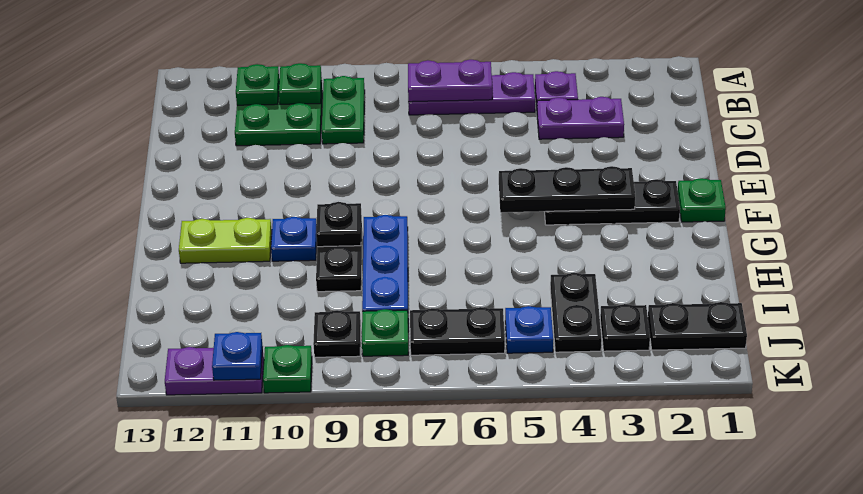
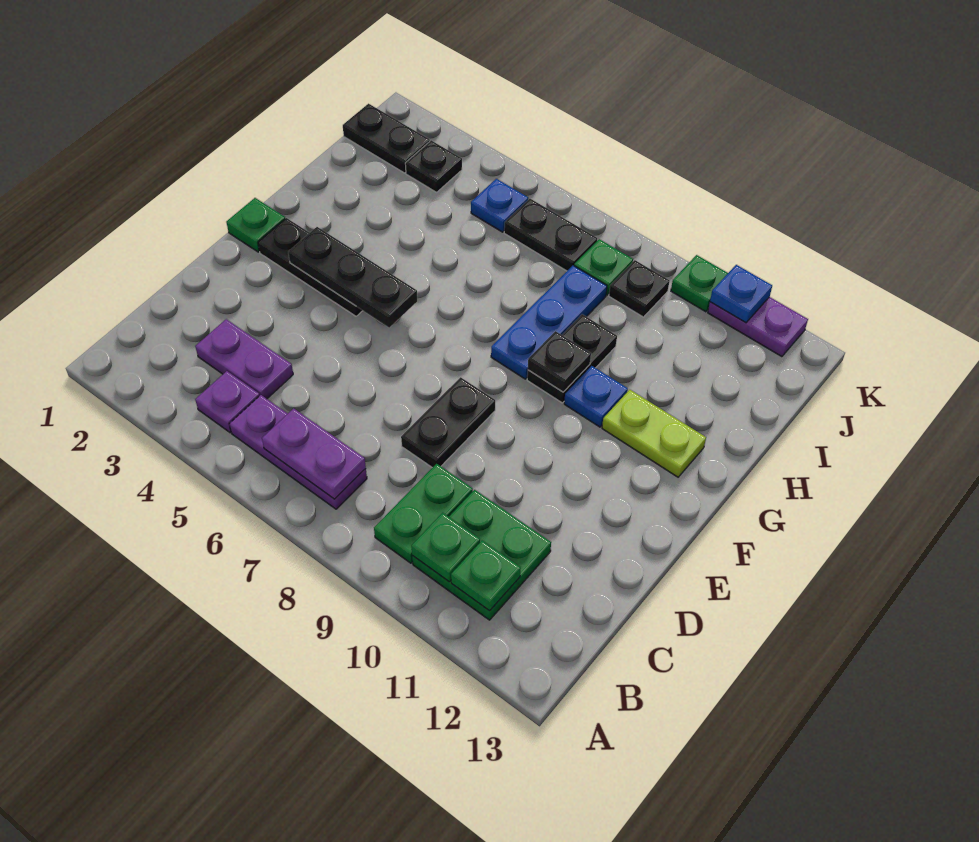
black 1x2 plate [550,273,602,352] -> black 1x2 plate moved to [401,377,495,468]

